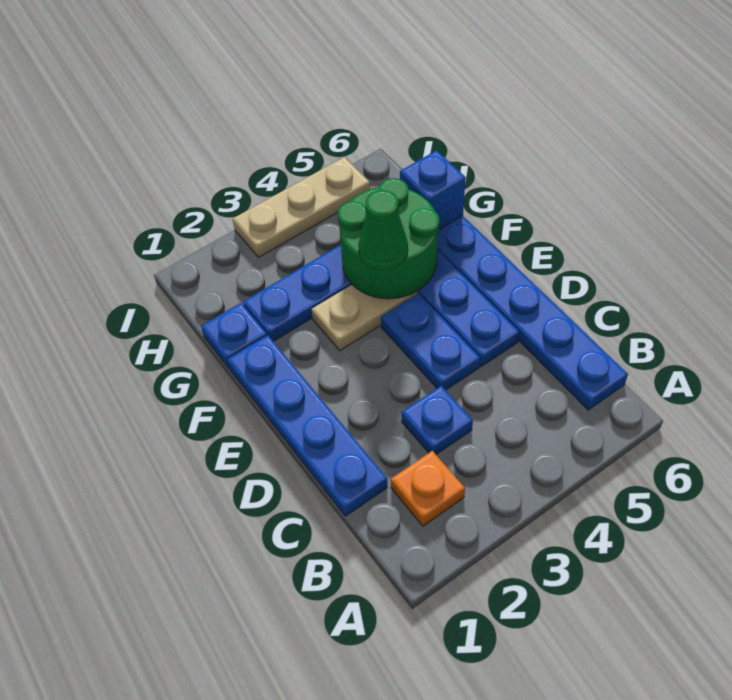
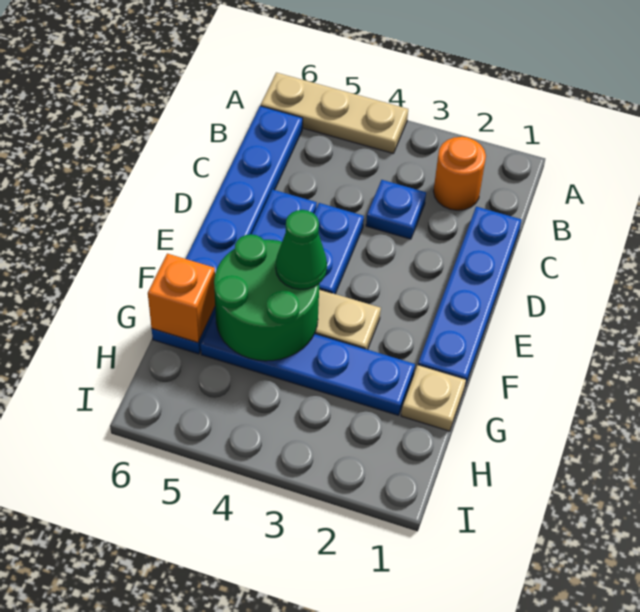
orange 1x1 plate [391,451,465,526] -> orange 1x1 round brick [433,137,486,210]
blue 1x1 plate [201,303,267,368] -> tan 1x1 plate [401,365,466,431]
blue 1x1 brick [400,150,466,230] -> orange 1x1 brick [148,254,215,343]
tan 1x3 plate [233,157,370,257] -> tan 1x3 plate moved to [261,73,408,154]

